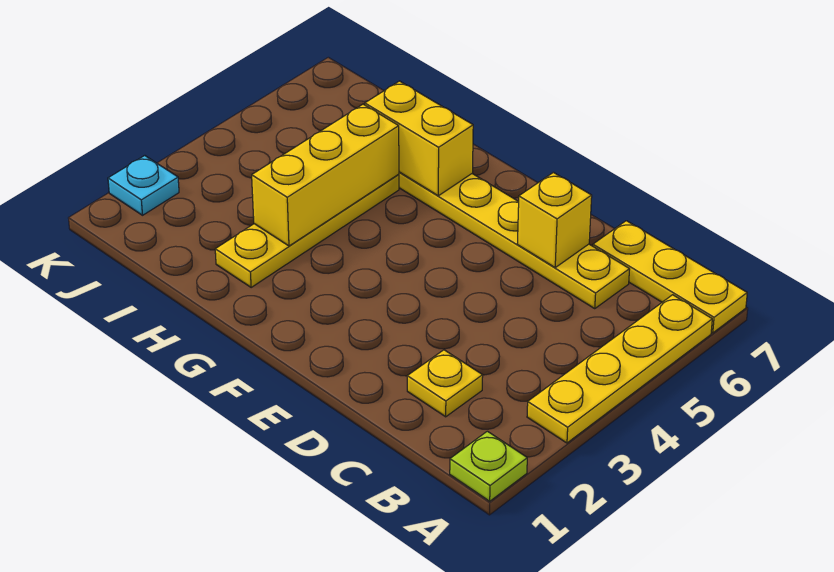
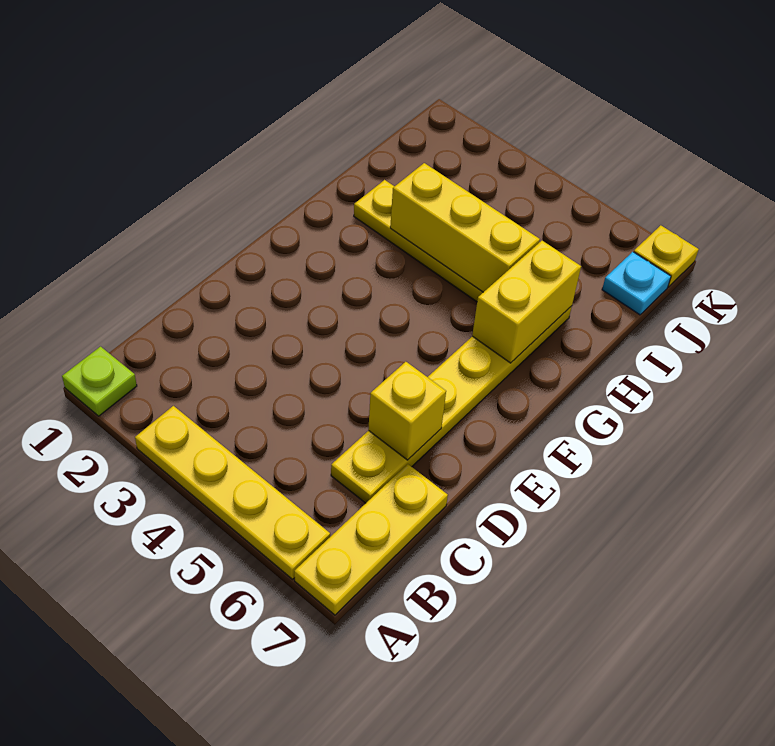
yellow 1x1 plate [407,350,483,417] -> yellow 1x1 plate moved to [634,225,699,287]
cyan 1x1 plate [108,156,179,215] -> cyan 1x1 plate moved to [602,252,671,315]

